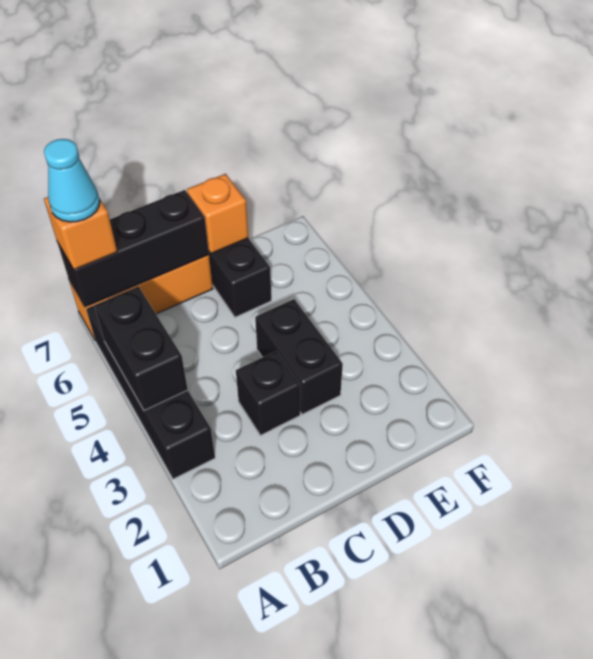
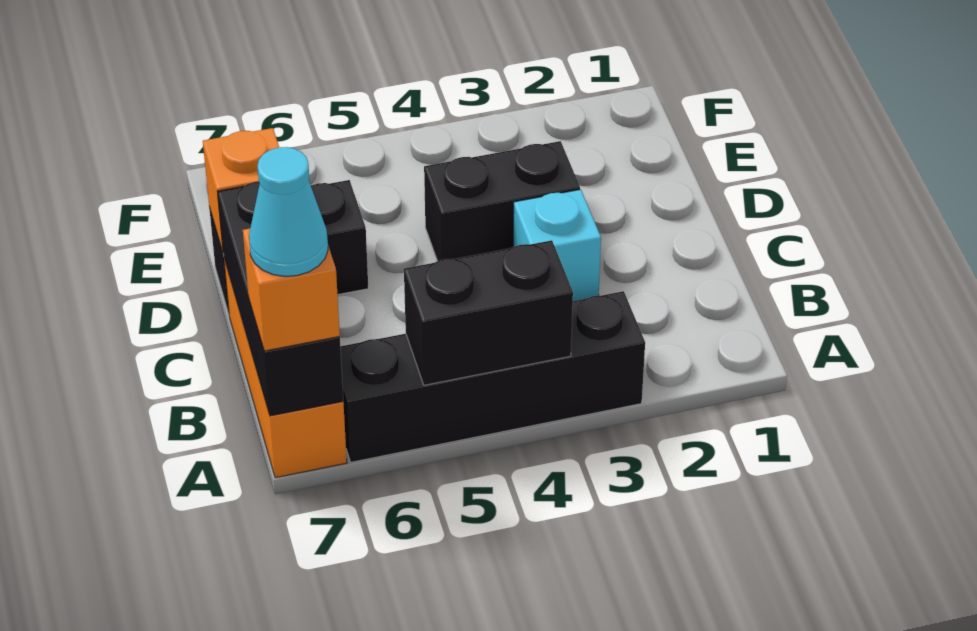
black 1x1 brick [236,351,300,435] -> cyan 1x1 brick [513,189,601,301]

